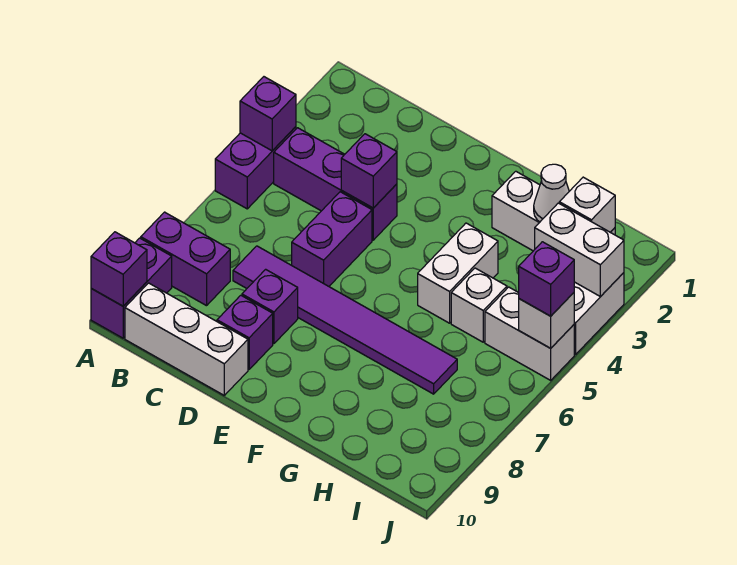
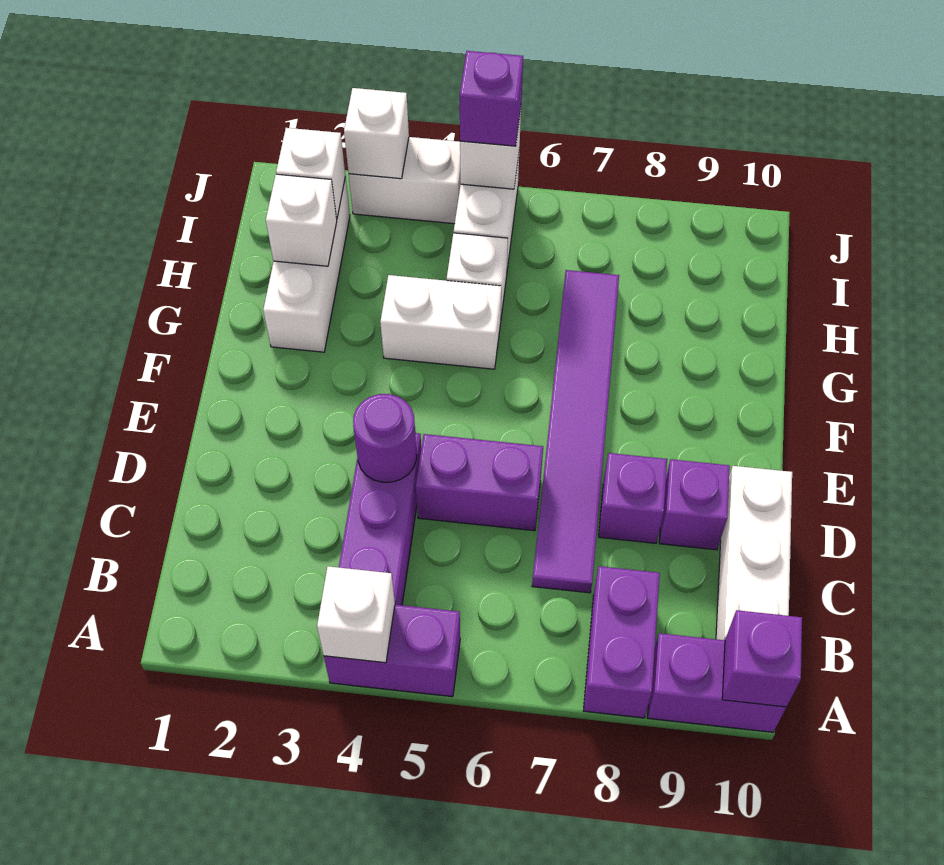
purple 1x1 brick [240,77,296,151] -> white 1x1 brick [317,566,395,663]
purple 1x1 brick [341,134,397,208] -> purple 1x1 round brick [353,394,417,482]
white 1x1 cone [534,164,569,222] -> white 1x1 brick [266,174,337,266]
white 1x2 brick [535,203,624,297] -> white 1x1 brick [344,88,409,179]

